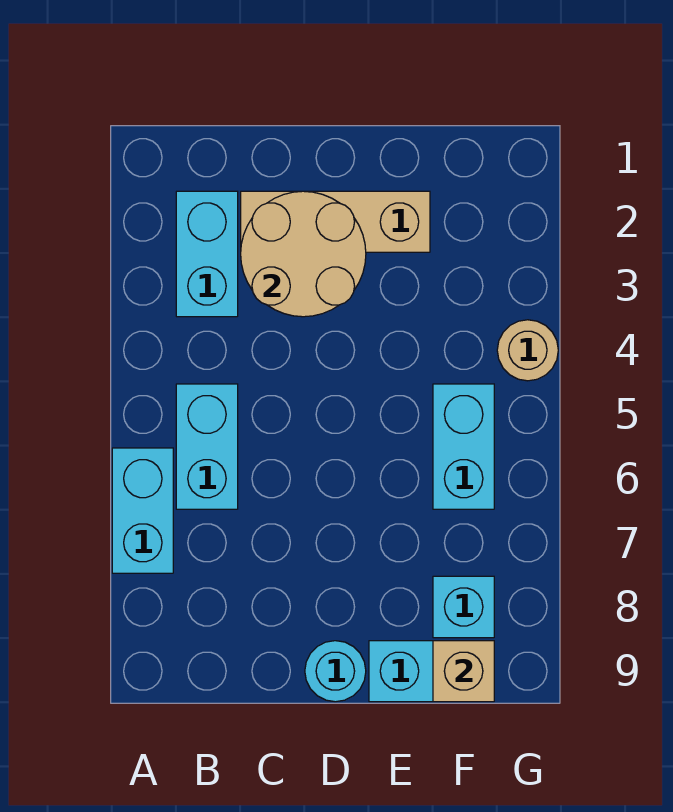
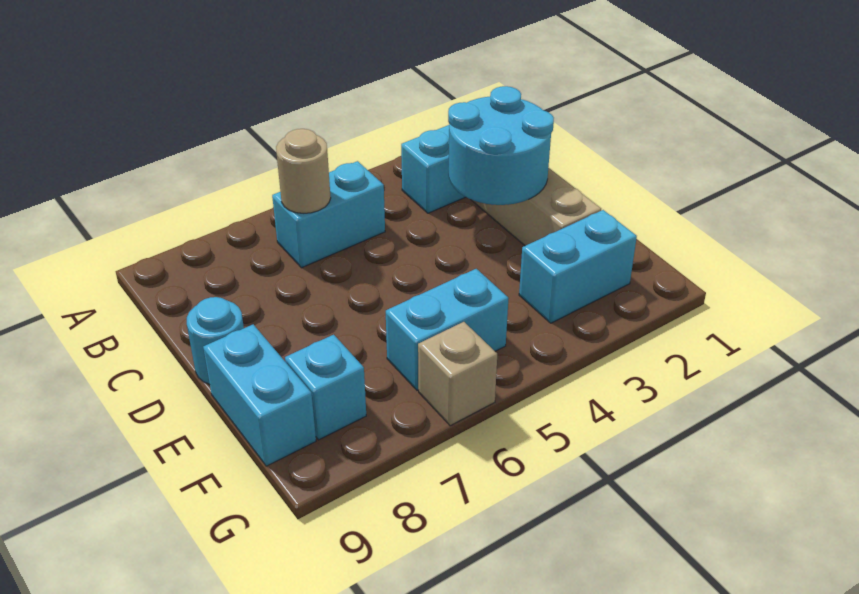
cyan 1x2 brick [112,448,173,573] -> cyan 1x2 brick moved to [519,210,637,323]
tan 2x2 round brick [241,191,366,317] -> cyan 2x2 round brick [448,86,554,205]
tan 1x1 brick [433,641,494,702] -> tan 1x1 brick moved to [418,322,497,426]
tan 1x1 round brick [497,320,558,381] -> tan 1x1 round brick moved to [276,129,331,213]

